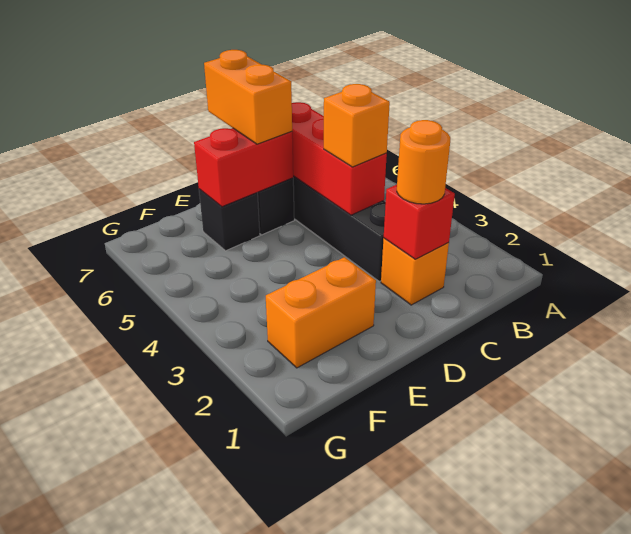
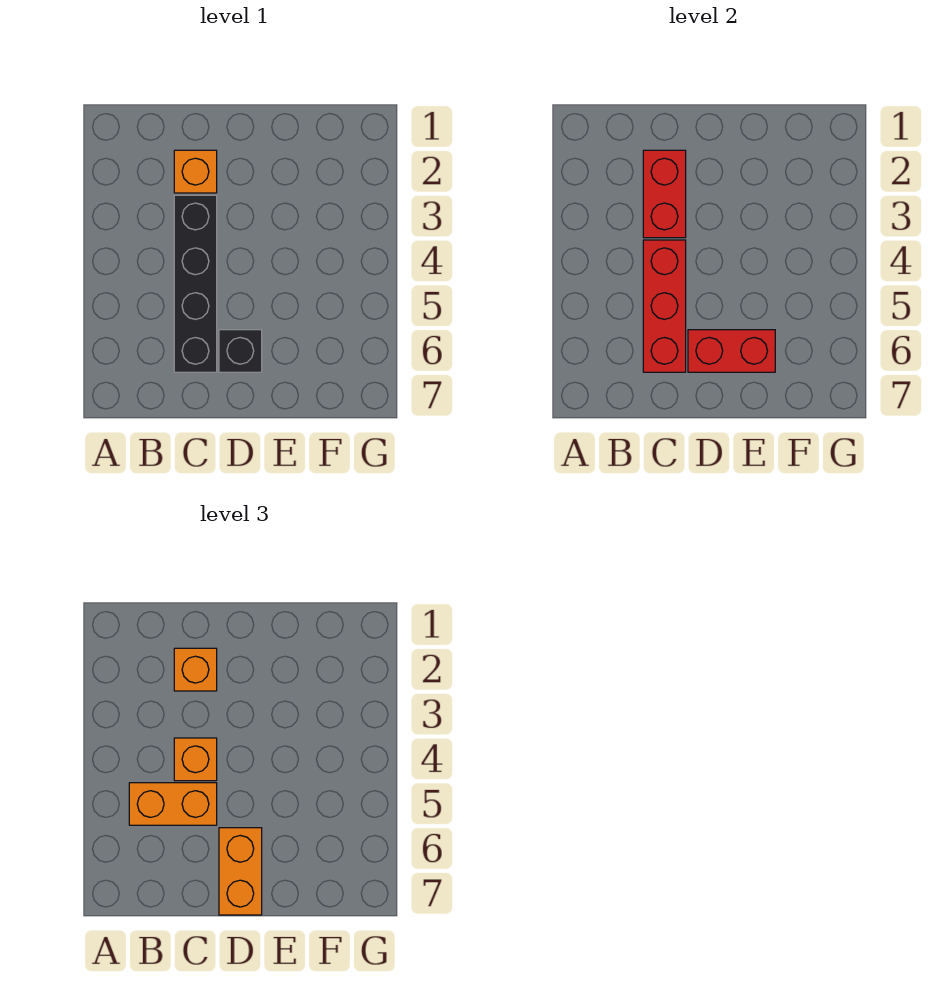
red 1x1 brick [384,185,455,259] -> red 1x2 brick [643,150,686,238]
orange 1x1 round brick [397,120,450,204] -> orange 1x1 brick [174,648,217,691]
orange 1x2 brick [266,257,376,368] -> orange 1x2 brick moved to [129,783,217,825]
black 1x1 brick [199,189,260,251] -> none

